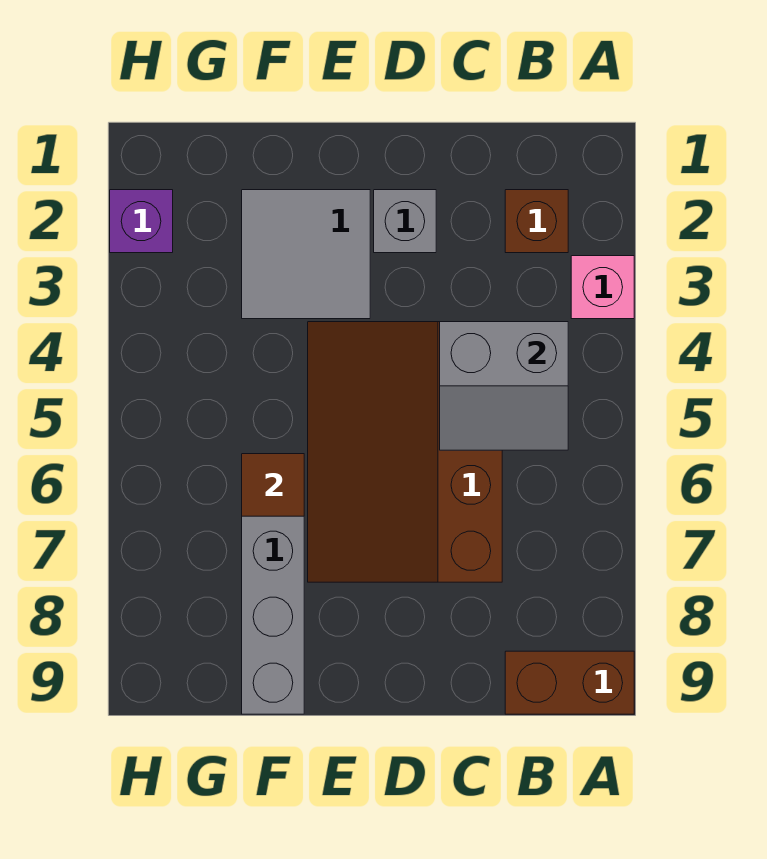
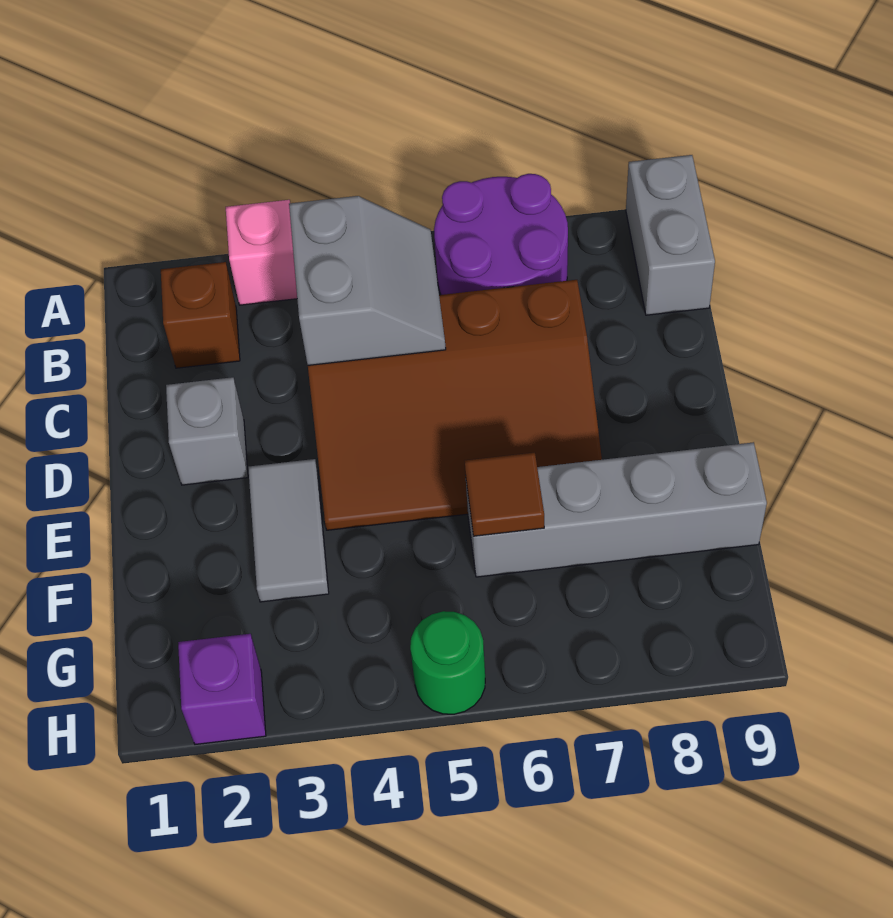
none -> purple 2x2 round brick [434,174,568,295]
brown 1x2 brick [505,651,634,714] -> grey 1x2 brick [626,155,715,315]
grey 2x2 tile [242,190,370,319] -> grey 1x2 tile [248,459,329,602]
none -> green 1x1 round brick [410,611,485,714]

